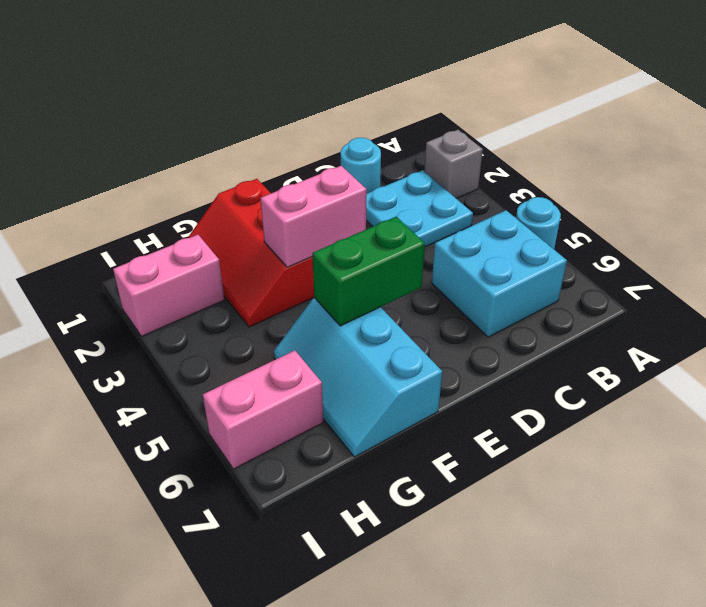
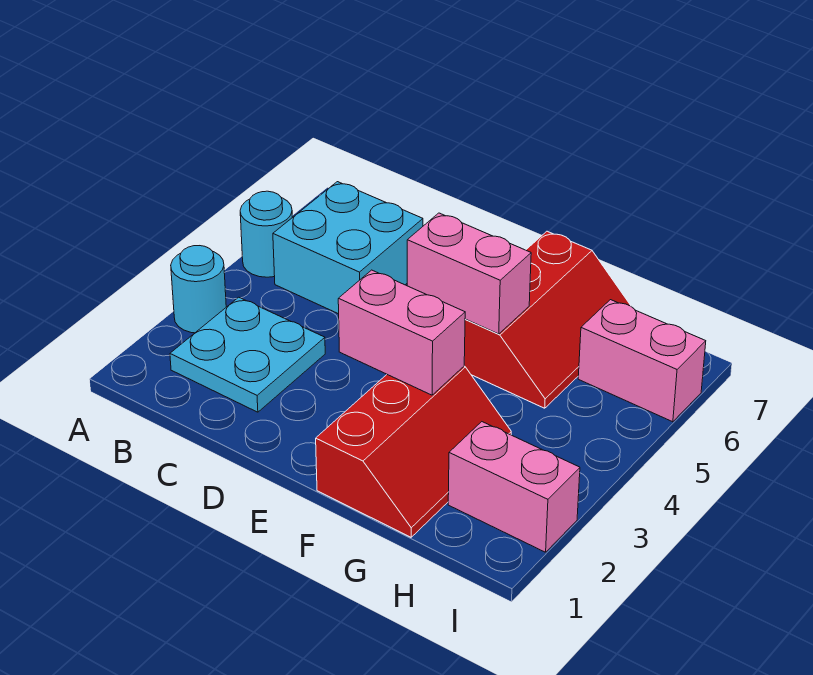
grey 1x1 brick [424,130,483,199] -> none
cyan 1x1 round brick [341,138,381,193] -> cyan 1x1 round brick moved to [171,246,226,333]
green 1x2 brick [312,217,425,326] -> pink 1x2 brick [407,213,531,334]
cyan 2x3 slope [274,298,442,457] -> red 2x3 slope [464,231,631,408]

